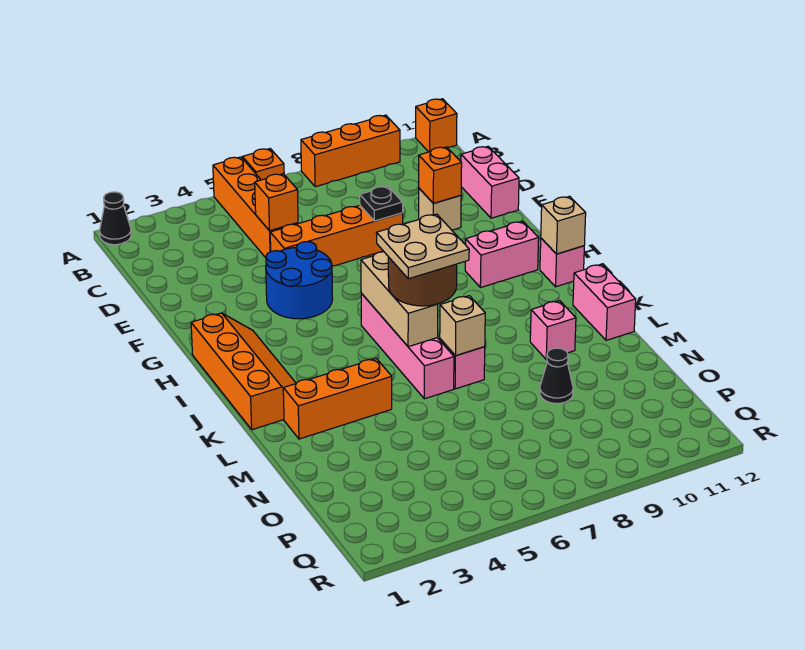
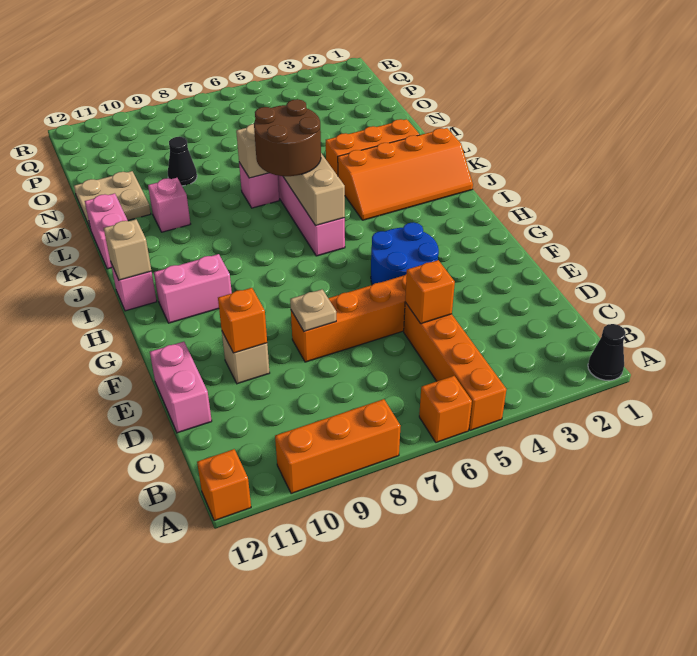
black 1x1 plate [360,186,403,221] -> tan 1x1 plate [290,289,336,331]
orange 2x4 slope [191,313,296,430] -> orange 2x4 slope turned to [338,128,473,220]
tan 2x2 plate [377,214,469,279] -> tan 2x2 plate moved to [74,171,151,227]

